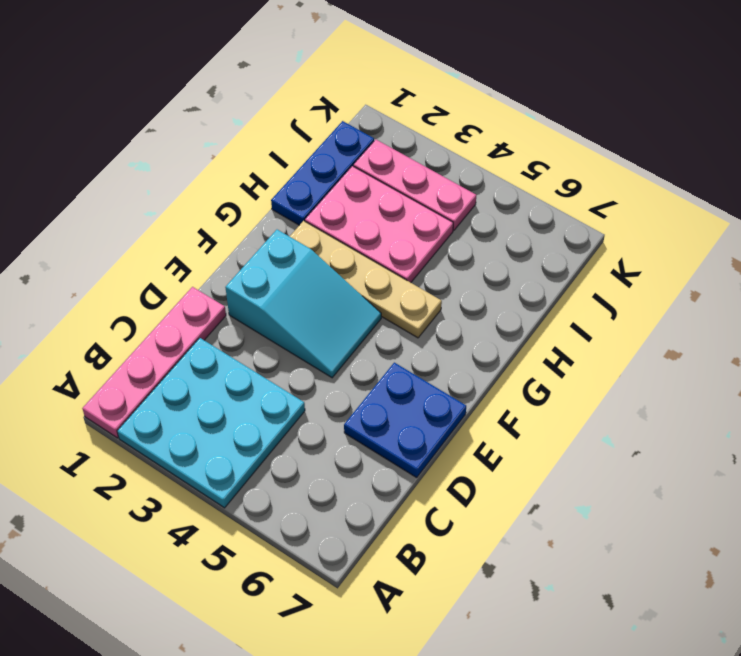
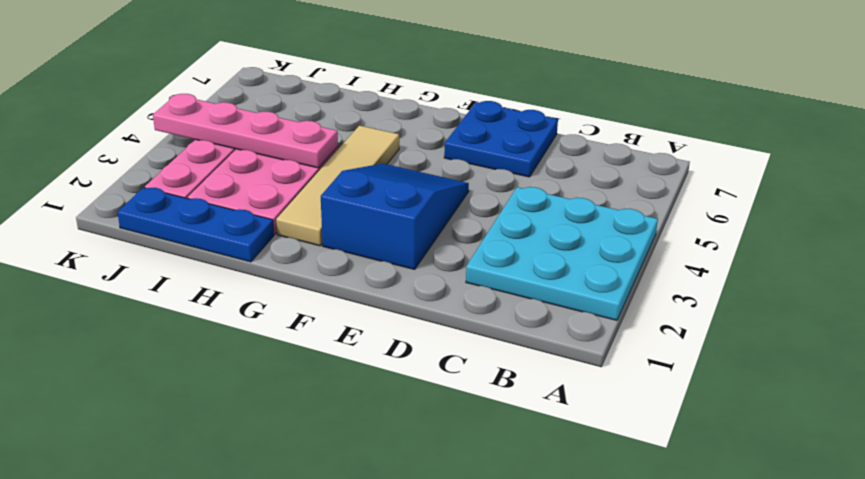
pink 1x4 plate [82,287,226,438] -> pink 1x4 plate moved to [153,94,338,168]
cyan 2x3 slope [225,230,381,378] -> blue 2x3 slope [321,164,469,269]
tan 1x4 plate [290,221,442,338] -> tan 1x4 tile [276,126,399,246]

